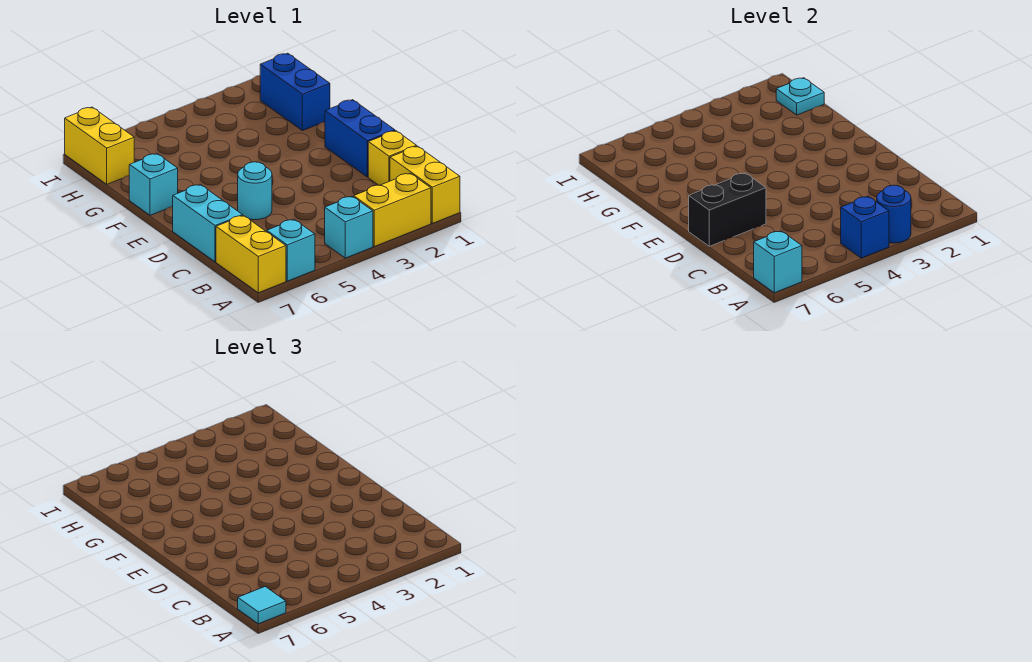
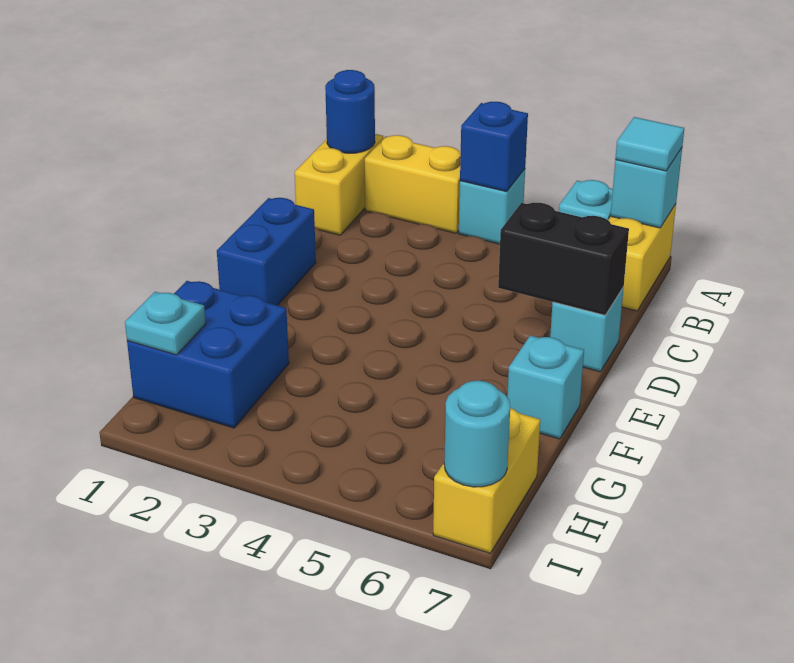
blue 1x1 round brick [877,185,911,243] -> blue 1x1 round brick moved to [325,70,375,153]
yellow 1x1 brick [368,131,417,186] -> none
cyan 1x2 brick [173,185,243,262] -> cyan 1x1 brick [550,287,624,372]
cyan 1x1 round brick [238,162,272,220] -> cyan 1x1 round brick moved to [444,381,510,487]
blue 1x2 brick [260,53,330,131] -> blue 2x2 brick [127,281,289,428]

